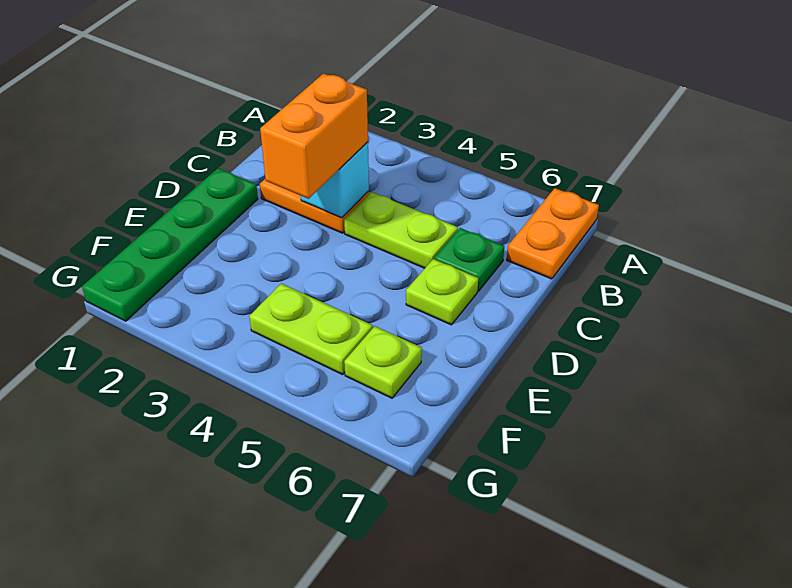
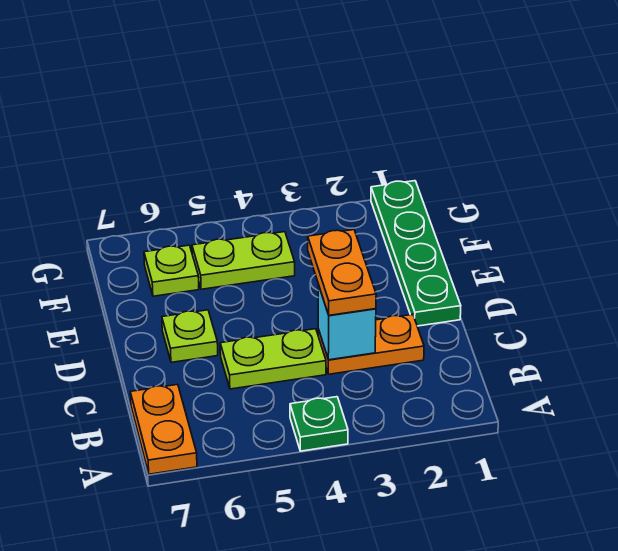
orange 1x2 brick [260,74,368,199] -> orange 1x2 plate [308,230,376,315]
green 1x1 plate [434,228,504,291] -> green 1x1 plate moved to [290,397,348,451]

